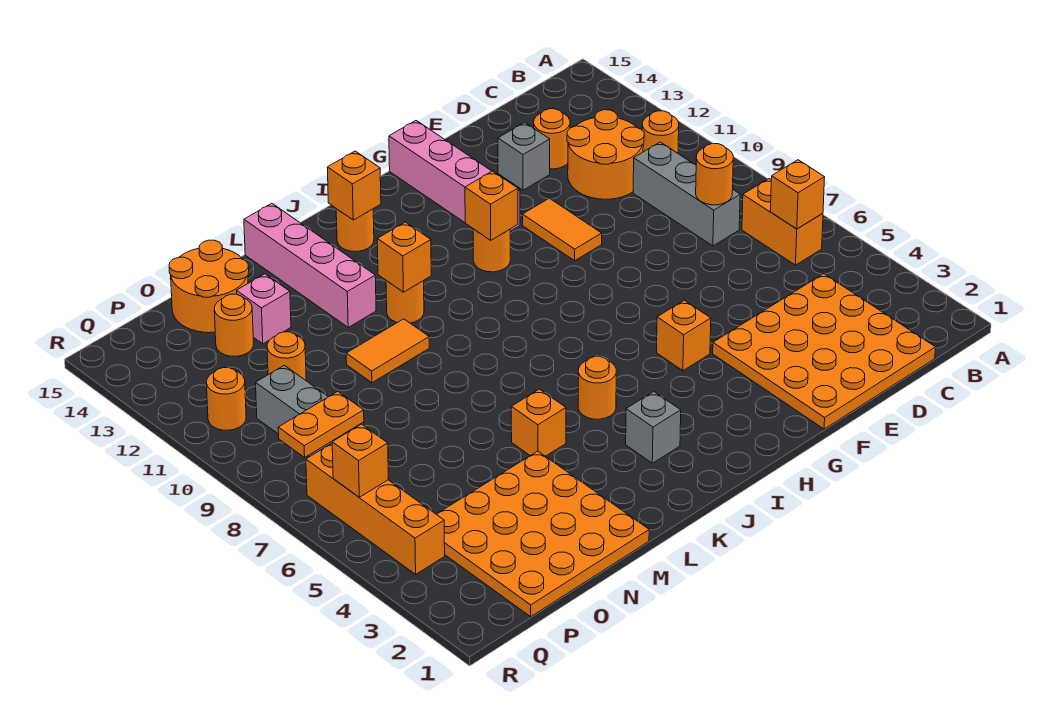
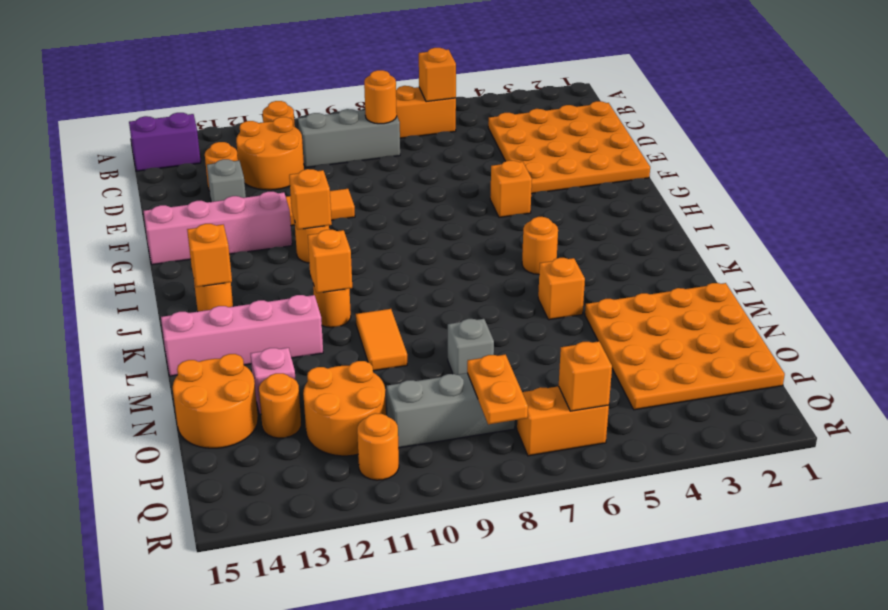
none -> purple 1x2 brick [129,113,201,171]
grey 1x1 brick [626,392,681,463] -> grey 1x1 brick moved to [448,319,494,375]
orange 1x1 round brick [267,332,306,380] -> orange 2x2 round brick [303,361,386,456]
orange 1x4 brick [306,444,445,574] -> orange 1x2 brick [517,386,609,456]

